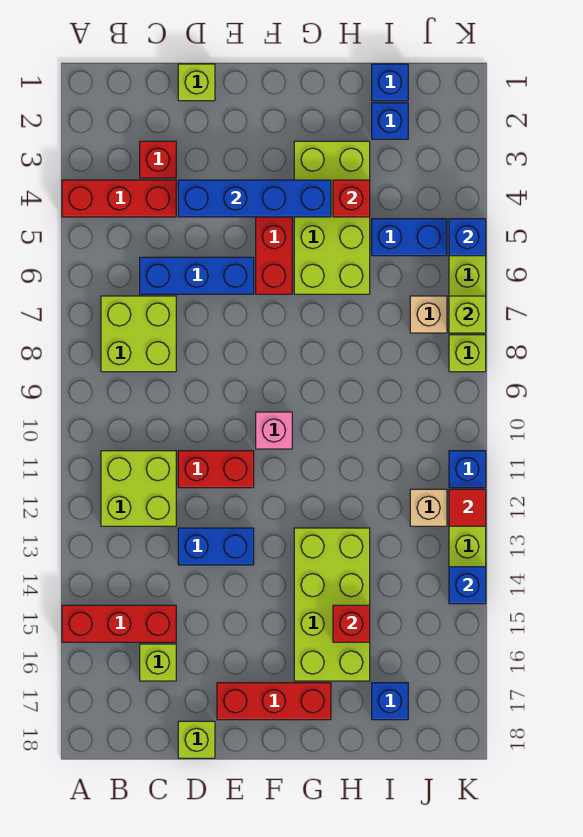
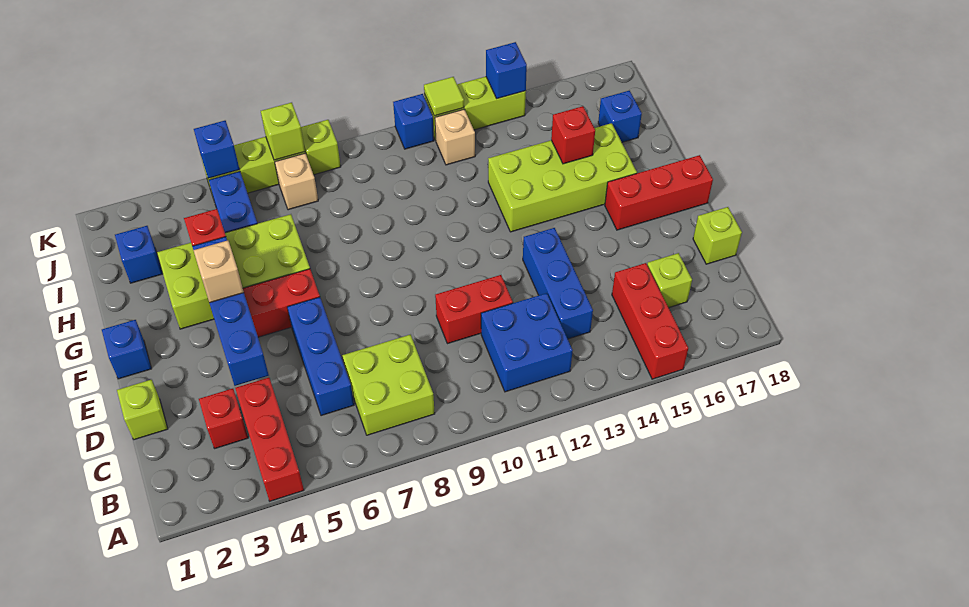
lime 2x2 brick [101,451,176,526] -> blue 2x2 brick [481,293,573,392]
red 1x2 brick [178,451,254,488] -> red 1x2 brick turned to [435,275,513,344]
blue 1x2 brick [178,528,254,565] -> blue 1x3 brick [523,228,593,339]
red 1x3 brick [217,683,331,720] -> red 1x3 brick turned to [605,155,713,230]
none -> tan 1x1 brick [193,240,244,303]
pink 1x1 brick [256,412,292,449] -> none
blue 1x1 brick [372,64,408,101] -> blue 1x1 brick moved to [102,320,152,379]
red 1x1 tile [449,489,486,526] -> lime 1x1 tile [424,77,464,116]

